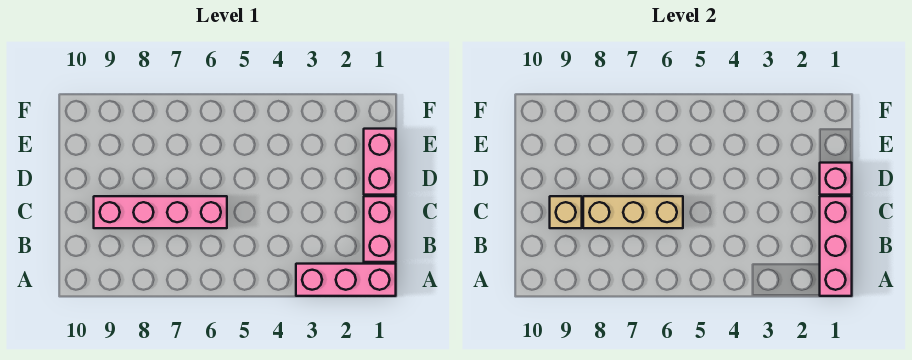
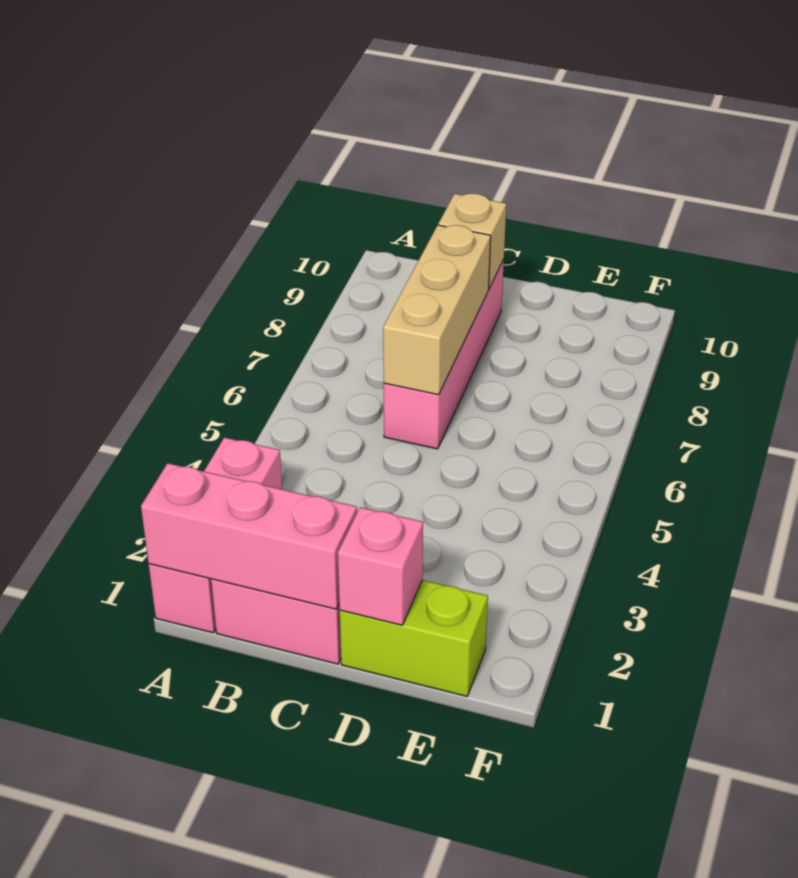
pink 1x2 brick [364,129,396,195] -> lime 1x2 brick [340,580,488,696]

